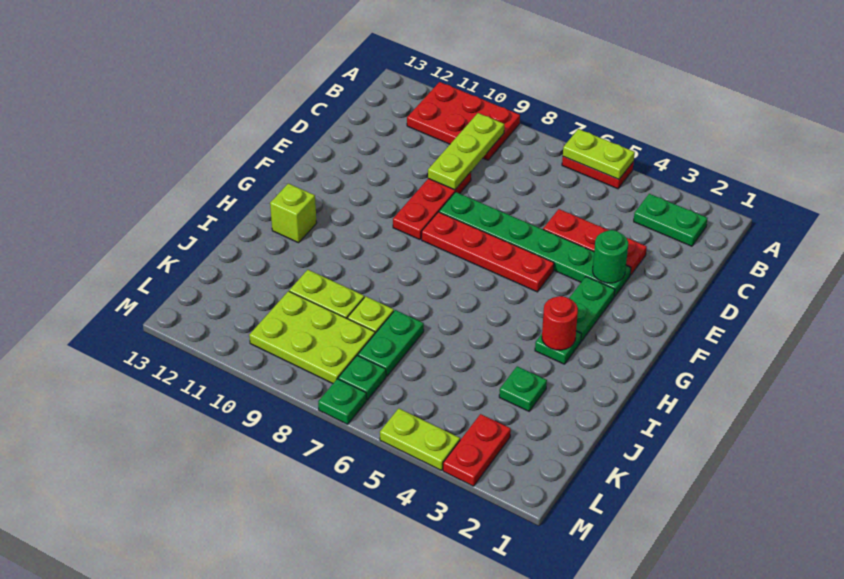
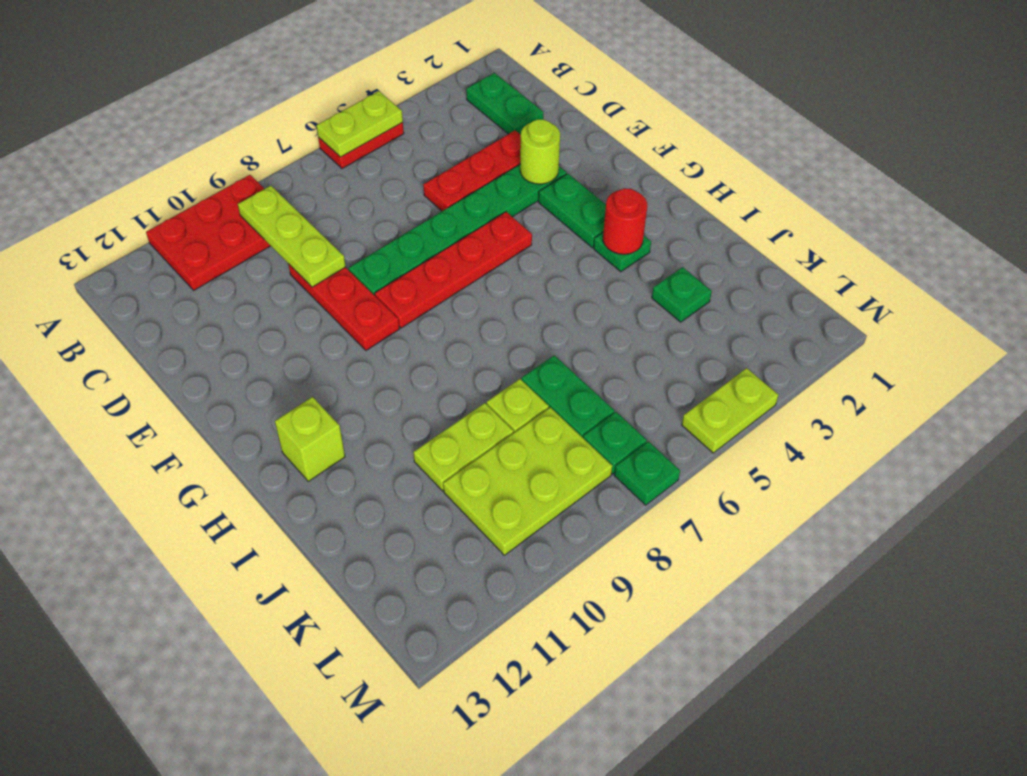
green 1x2 plate [634,194,708,246] -> green 1x2 plate turned to [466,73,543,135]
green 1x1 round brick [593,230,628,283] -> lime 1x1 round brick [520,119,560,184]
red 1x2 plate [443,414,511,486] -> none

